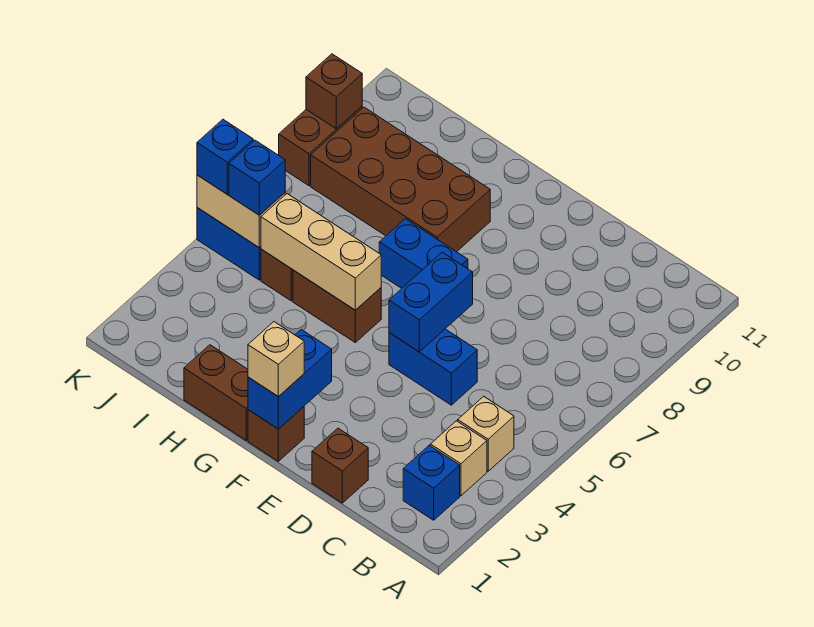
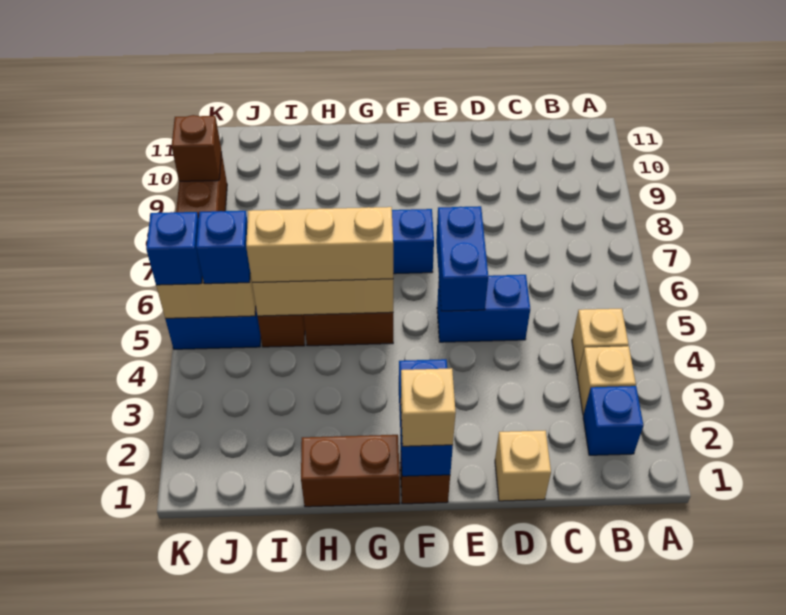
brown 1x1 brick [312,428,368,503] -> tan 1x1 brick [495,431,551,501]
none -> tan 1x3 brick [246,207,393,282]
brown 2x4 brick [311,107,490,252] -> none

